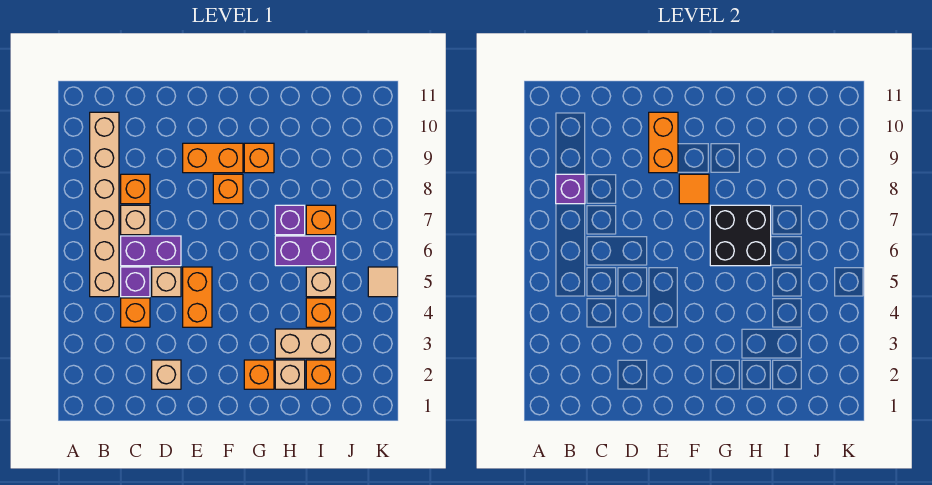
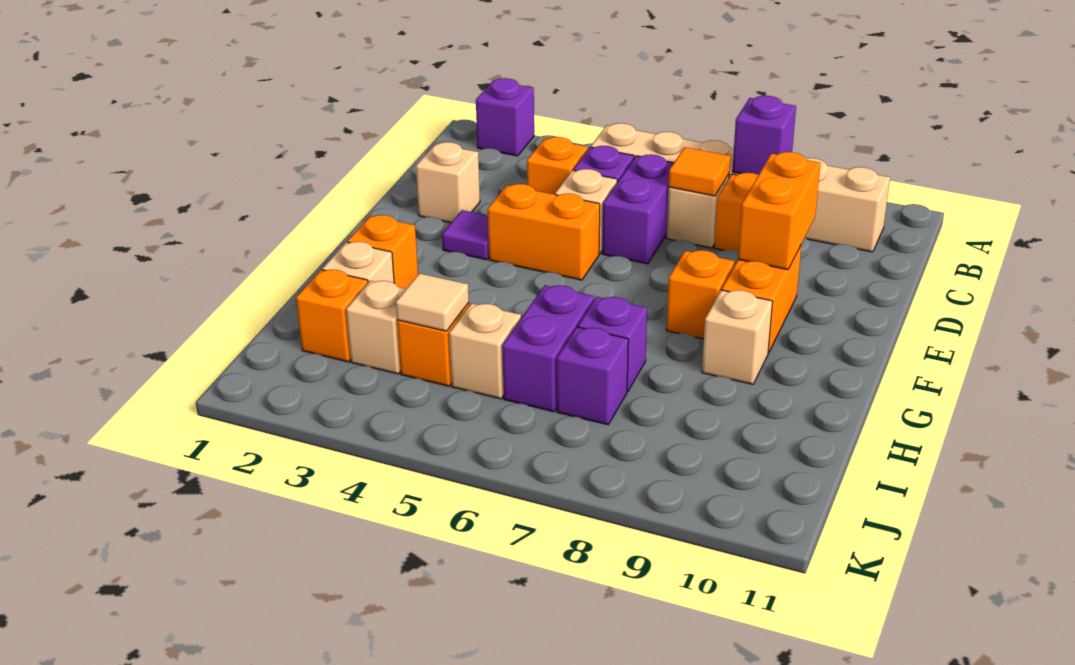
none -> purple 1x1 brick [476,78,534,156]
none -> purple 1x1 tile [442,210,489,260]
orange 1x2 brick [649,112,678,173] -> orange 1x2 brick turned to [738,152,821,270]
orange 1x1 tile [679,174,709,204] -> orange 1x1 tile moved to [669,147,730,196]
black 2x2 brick [710,205,771,266] -> none
orange 1x1 brick [244,143,274,173] -> tan 1x1 brick [702,290,773,384]
tan 1x2 brick [275,329,336,358] -> tan 1x1 brick [346,281,406,374]
orange 1x1 brick [306,205,336,235] -> purple 1x1 brick [557,327,628,425]
tan 1x1 tile [368,267,398,297] -> tan 1x1 tile moved to [396,273,469,331]

